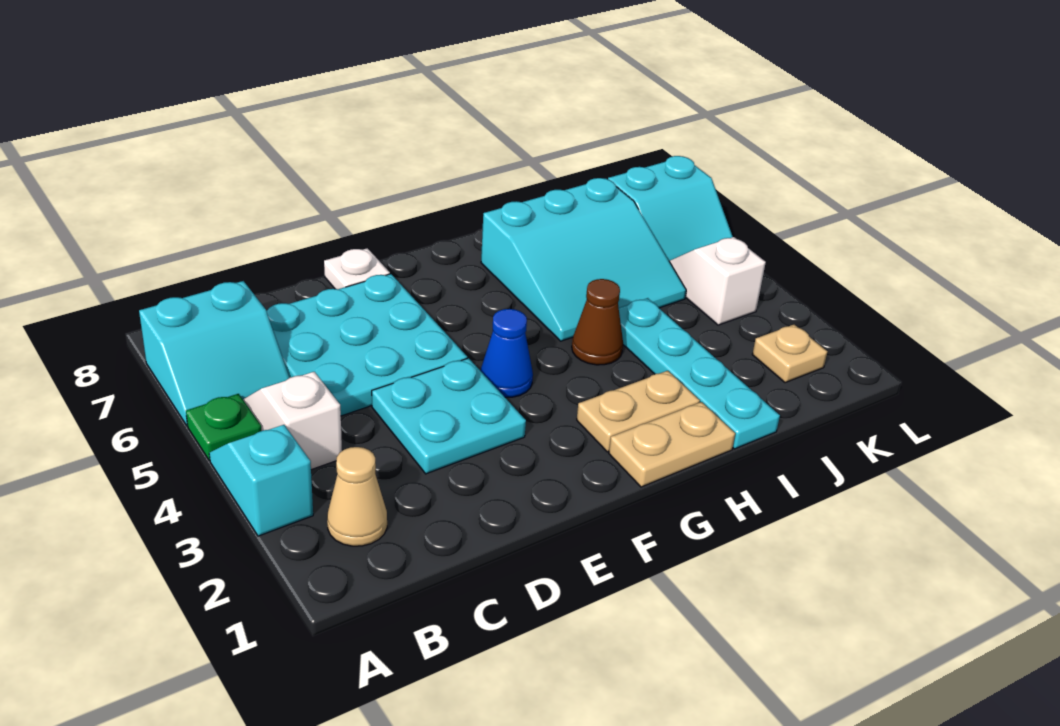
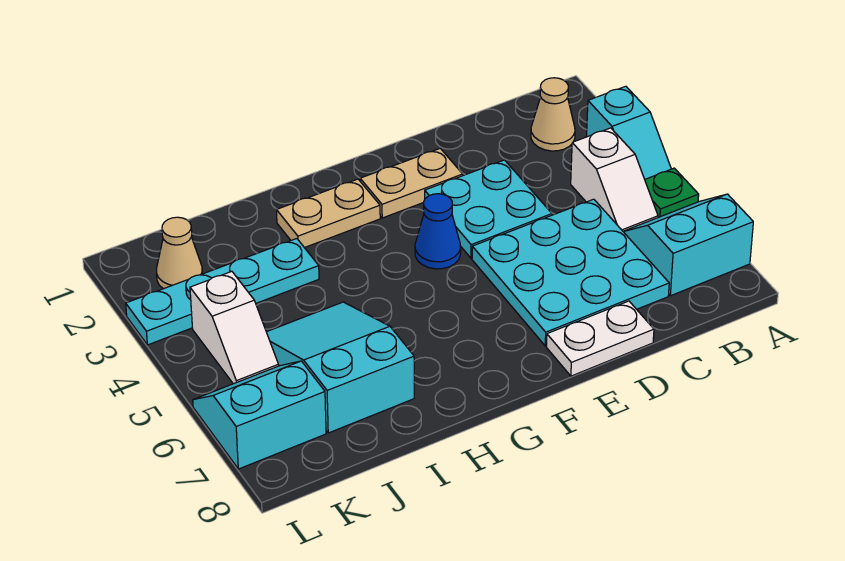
white 1x1 plate [324,248,390,289] -> white 1x2 plate [546,301,654,376]
tan 1x2 plate [609,402,735,487] -> tan 1x2 plate moved to [360,148,463,218]
brown 1x1 cone [572,279,623,365] -> none
cyan 3x3 slope [481,178,686,341] -> cyan 2x3 slope [267,302,414,433]
cyan 1x4 plate [619,298,780,449] -> cyan 1x4 plate turned to [126,239,319,345]
tan 1x1 plate [752,325,827,383] -> tan 1x1 cone [157,217,203,289]

